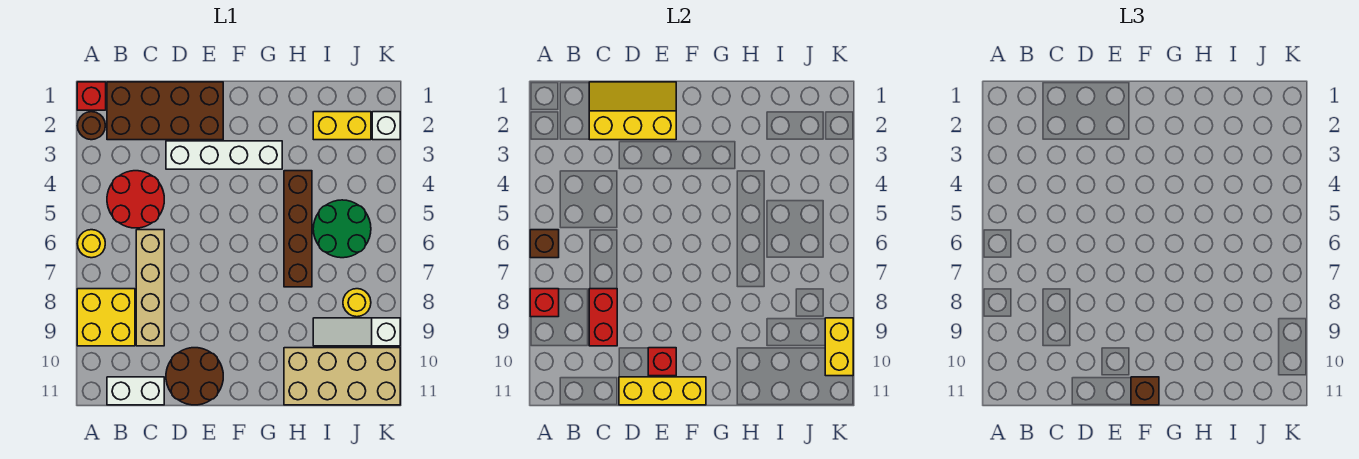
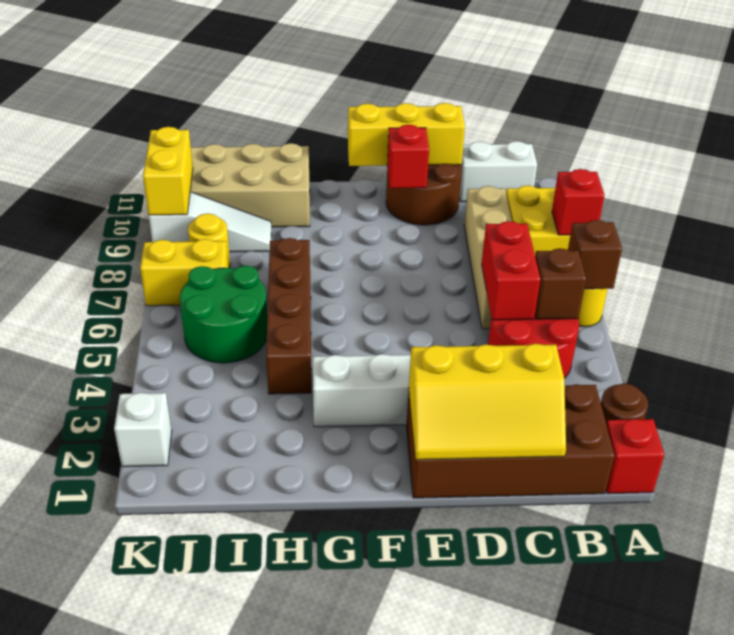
red 1x2 brick [589,289,617,346] -> red 1x2 brick moved to [482,221,540,320]
brown 1x1 brick [1131,377,1159,405] -> brown 1x1 brick moved to [535,248,586,319]
yellow 1x2 brick [313,112,371,140] -> yellow 1x2 brick moved to [140,239,228,306]

